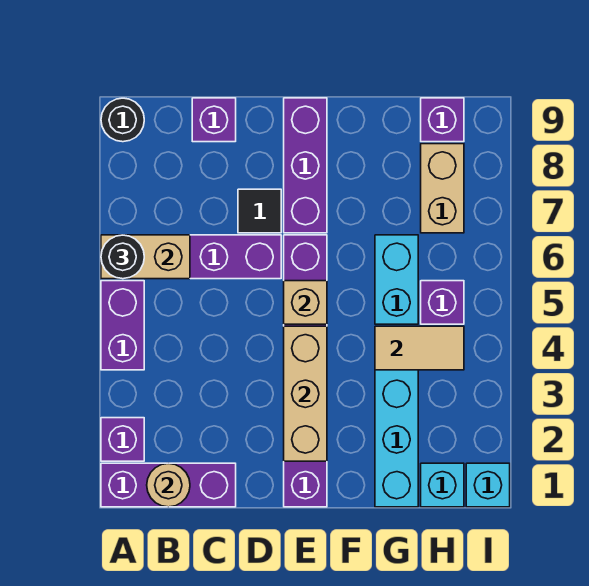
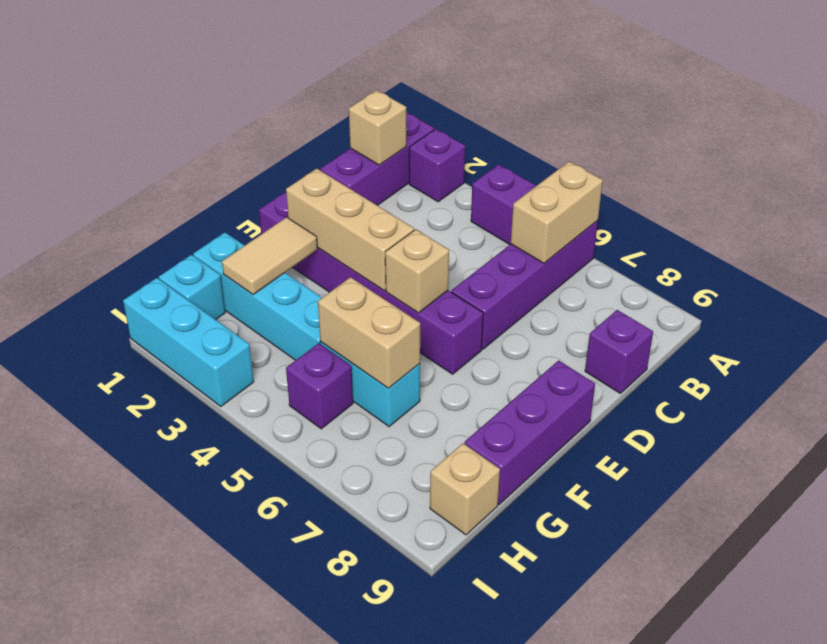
black 1x1 round brick [101,235,144,279] -> none
black 1x1 round brick [101,98,144,142] -> none
tan 1x1 round brick [147,463,190,507] -> tan 1x1 brick [349,90,406,165]
black 1x1 tile [238,189,281,233] -> none
purple 1x3 brick [284,98,327,233] -> purple 1x3 brick turned to [464,360,595,505]
tan 1x2 tile [375,326,464,370] -> tan 1x2 tile moved to [222,217,317,294]
tan 1x2 brick [421,144,464,233] -> tan 1x2 brick moved to [318,277,420,388]
purple 1x1 brick [421,98,464,142] -> tan 1x1 brick [430,443,500,535]
cyan 1x1 brick [466,463,510,507] -> cyan 1x3 brick [123,278,254,406]

